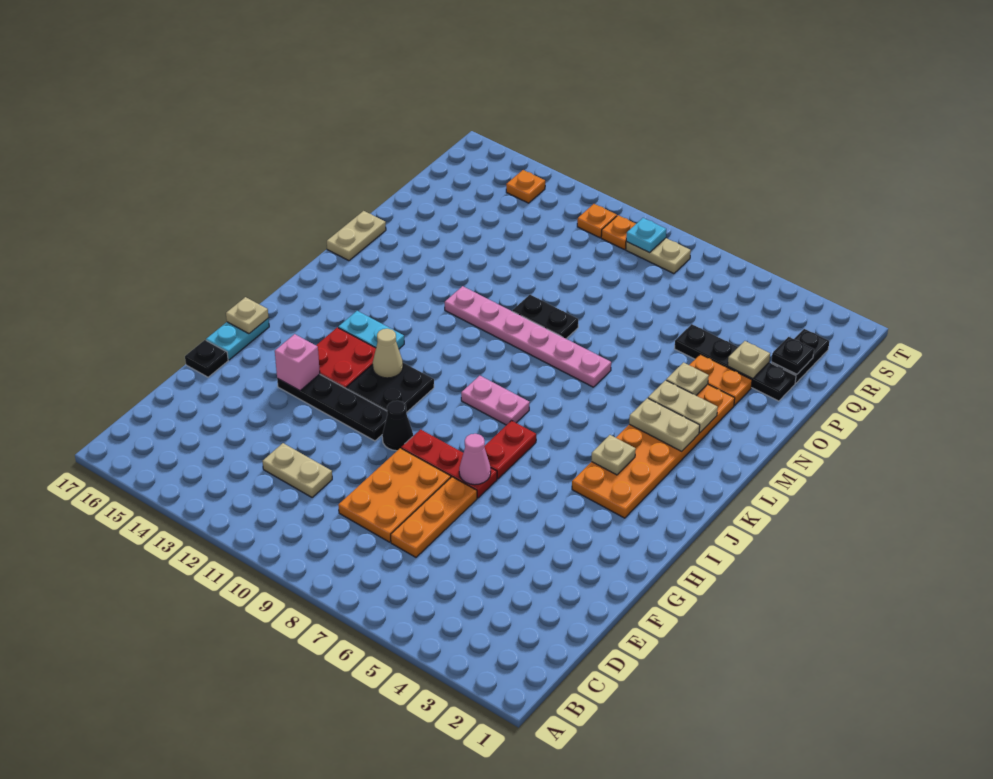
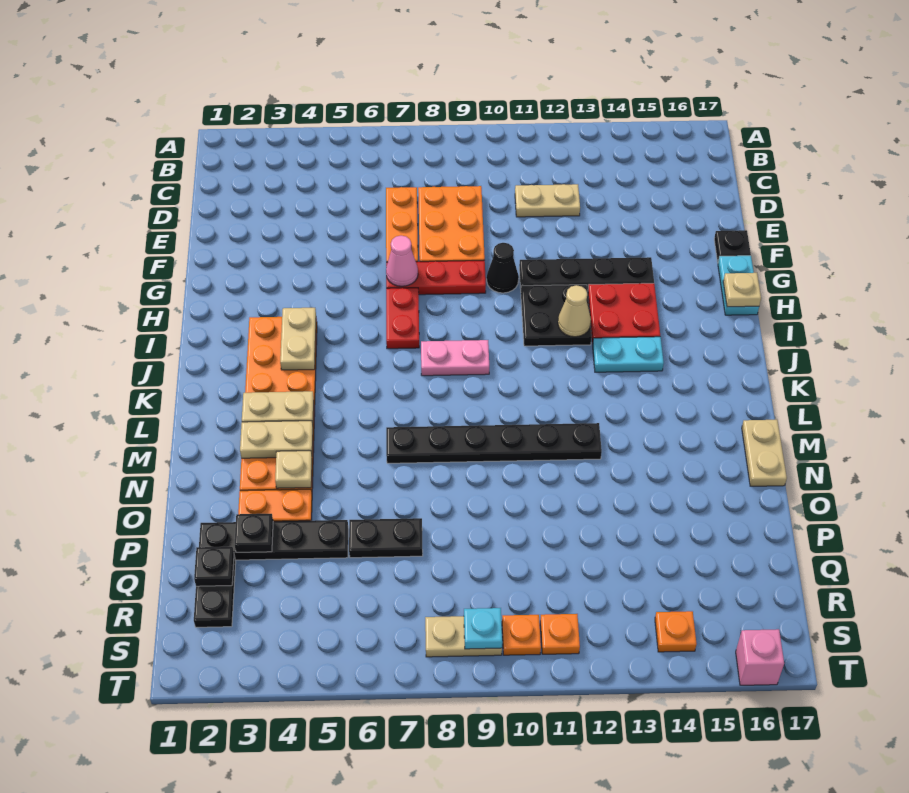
pink 1x1 brick [275,334,320,391] -> pink 1x1 brick moved to [736,629,784,685]
tan 1x1 plate [591,435,636,475] -> tan 1x2 plate [280,308,316,370]
pink 1x6 plate [445,286,611,387] -> black 1x6 plate [386,423,602,463]
black 1x2 plate [512,295,578,339] -> black 1x2 plate moved to [349,518,423,558]
tan 1x1 plate [728,341,770,379] -> black 1x1 plate [235,514,273,552]

